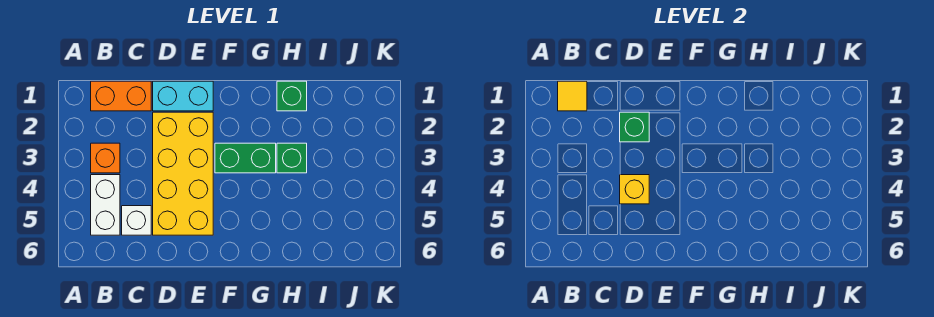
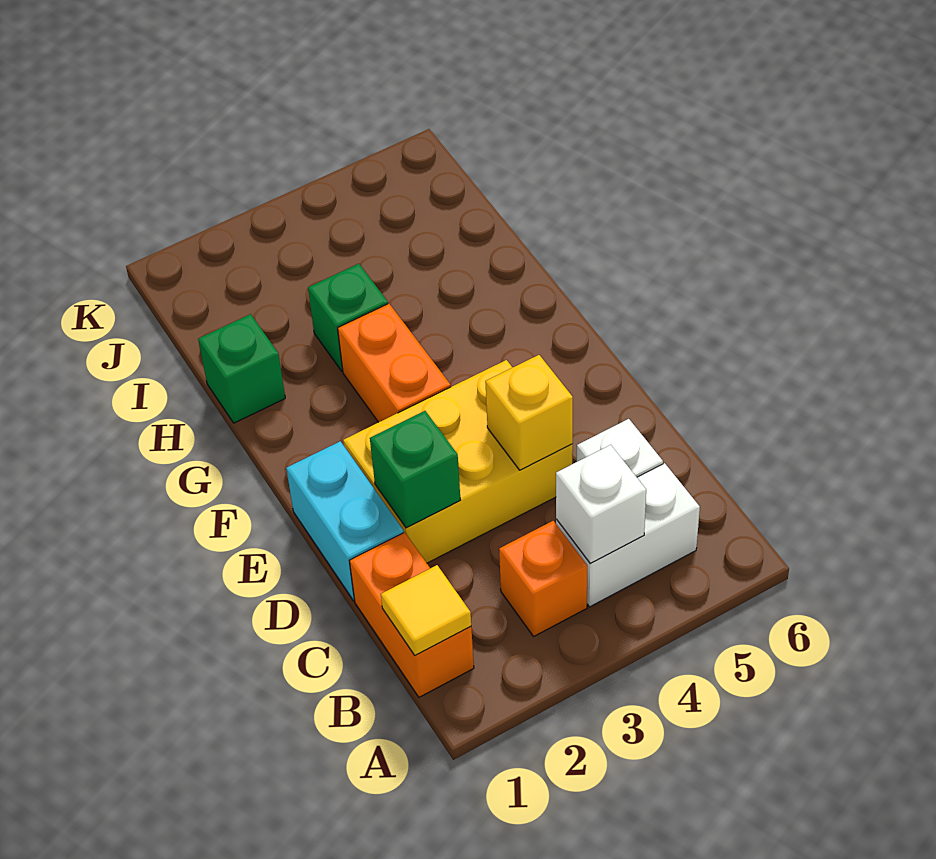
none -> white 1x1 brick [556,445,646,564]
yellow 2x4 brick [153,112,213,235] -> yellow 2x3 brick [343,360,573,563]
green 1x2 brick [215,143,276,173] -> orange 1x2 brick [338,304,451,422]

